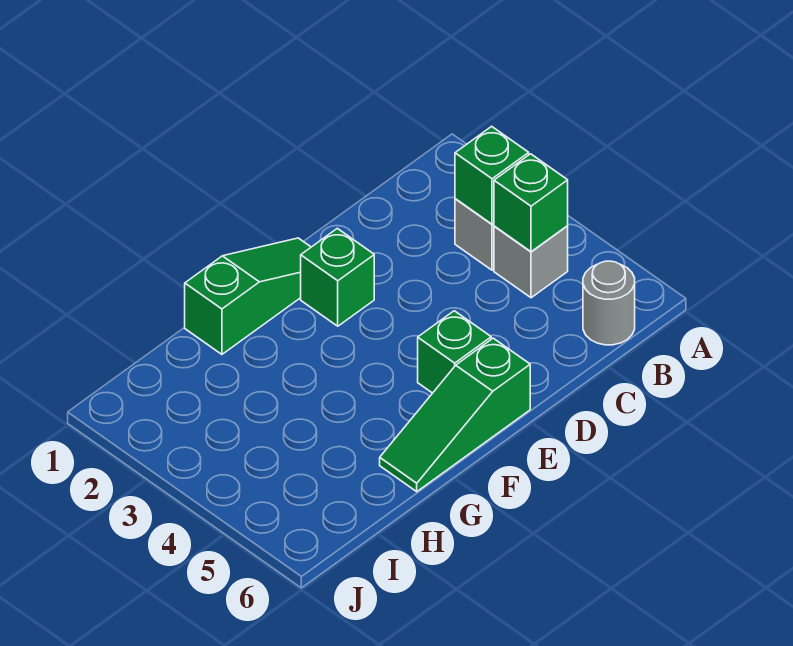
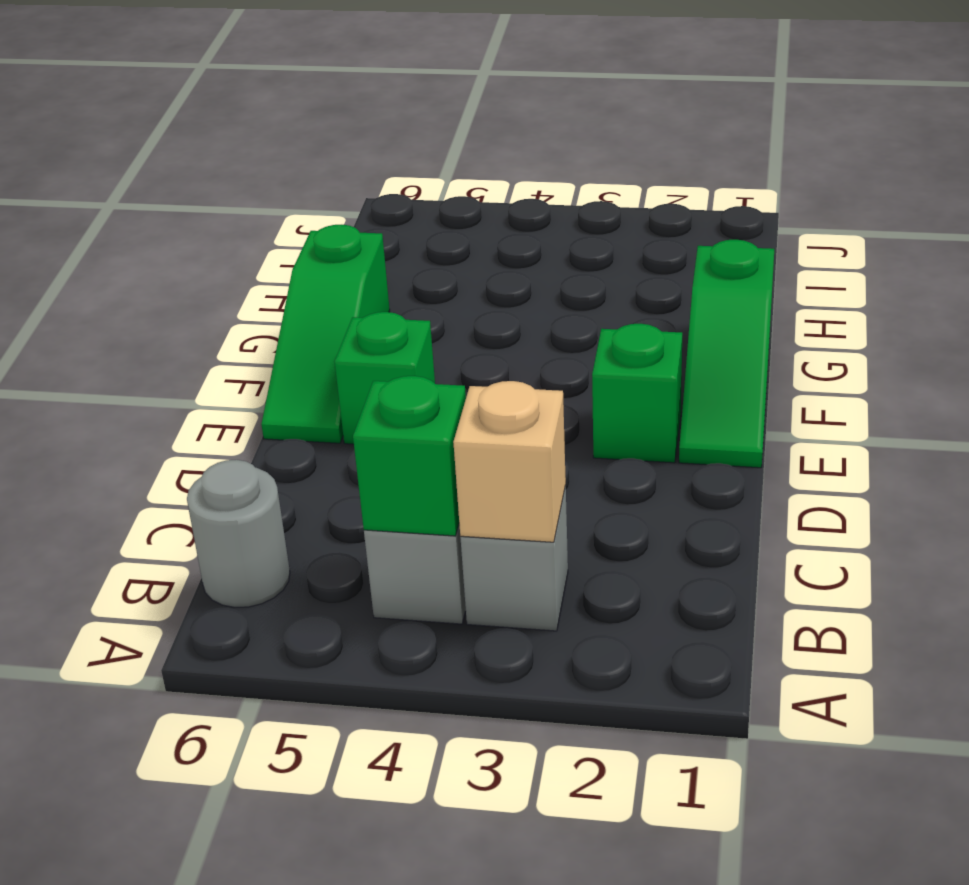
green 1x1 brick [455,126,529,224] -> tan 1x1 brick [453,381,566,542]
green 1x3 slope [380,338,530,492] -> green 1x3 slope turned to [261,225,390,443]

